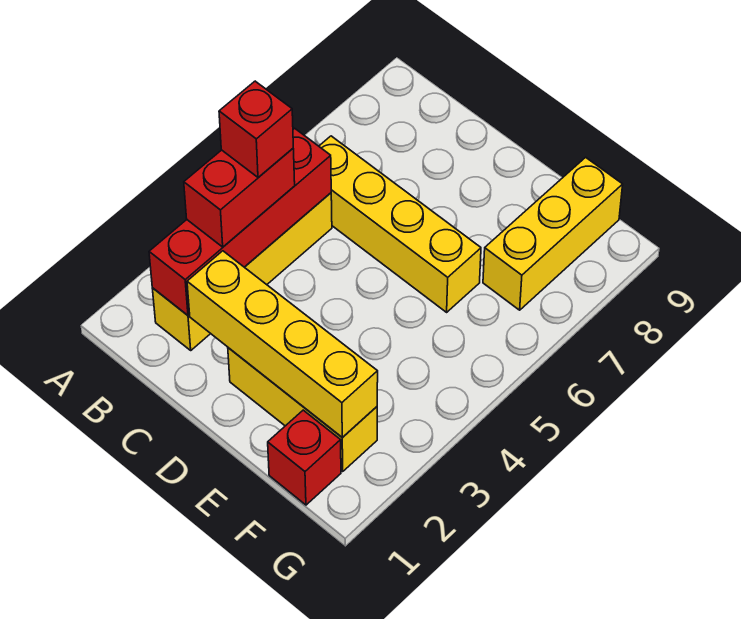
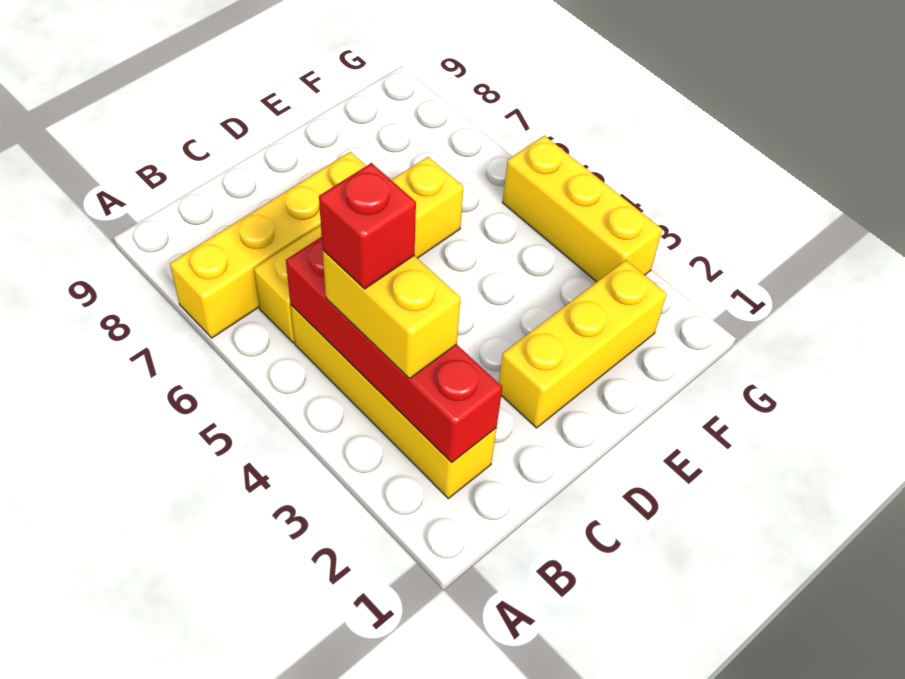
red 1x2 brick [184,149,295,247] -> yellow 1x2 brick [323,250,461,378]
yellow 1x4 brick [187,251,378,437] -> yellow 1x4 brick moved to [170,152,366,338]
red 1x1 brick [268,410,341,505] -> none
yellow 1x3 brick [483,157,623,310] -> yellow 1x3 brick moved to [503,135,662,282]

